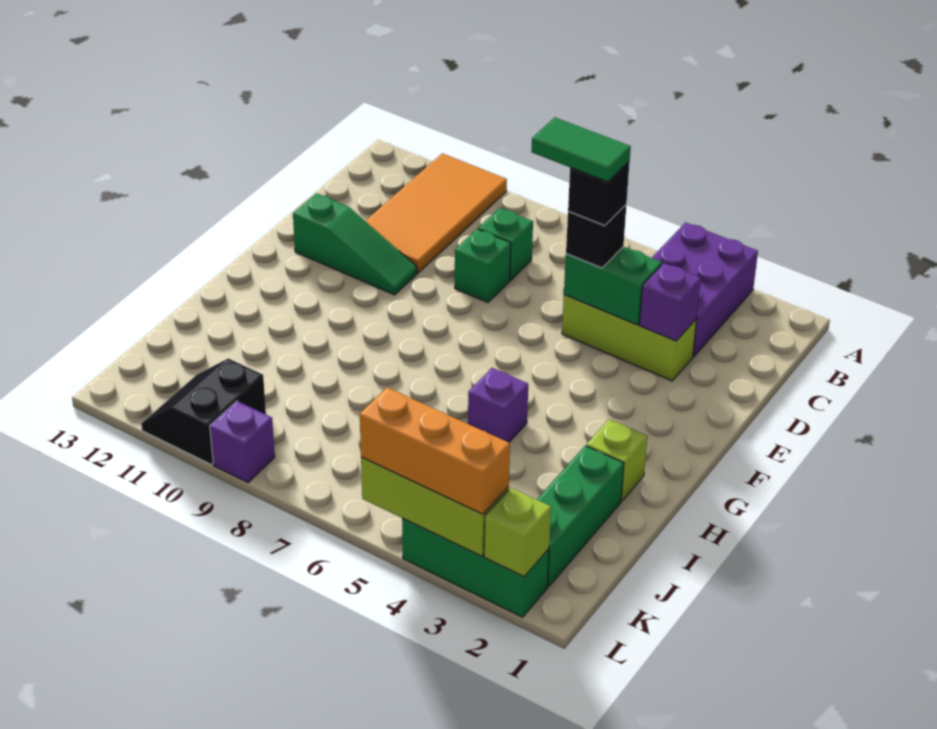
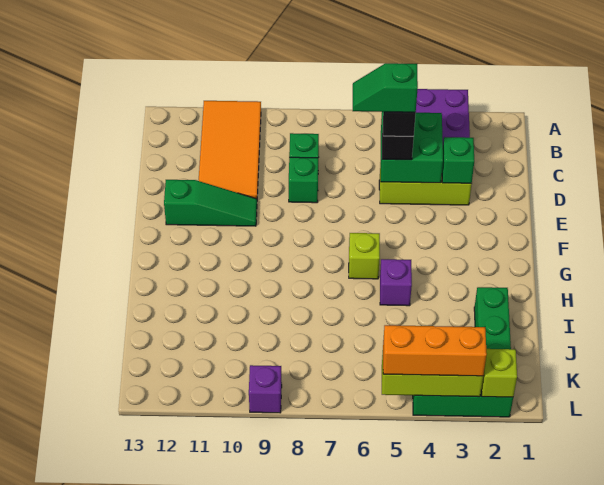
purple 1x1 brick [639,263,701,341] -> green 1x1 brick [442,137,474,183]
green 1x2 brick [564,247,662,325] -> green 2x2 brick [381,112,443,183]
green 1x2 tile [531,117,631,182] -> green 1x2 slope [353,63,418,112]
lime 1x1 brick [586,419,647,501] -> lime 1x1 brick moved to [349,233,380,279]
black 2x2 slope [141,359,266,465] -> none

